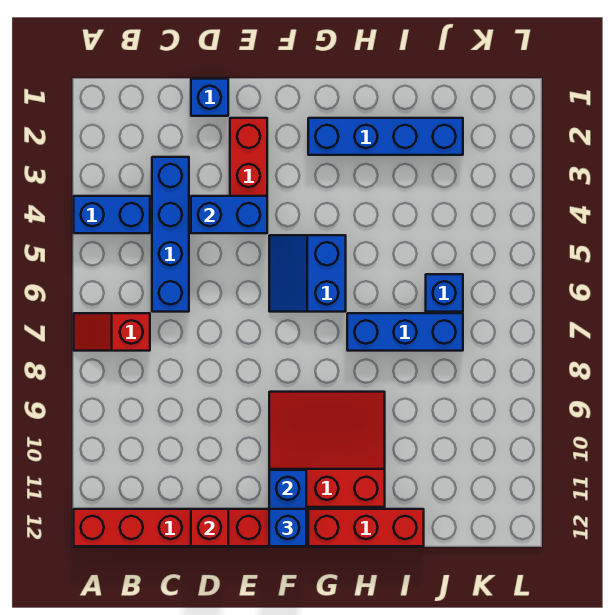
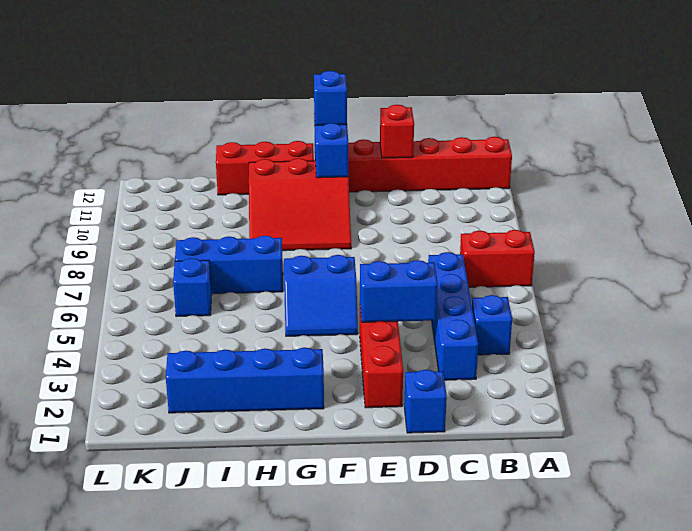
blue 1x2 brick [74,196,150,233] -> blue 1x1 brick [472,295,512,355]
red 1x2 slope [74,313,150,351] -> red 1x2 brick [460,230,535,287]
blue 2x2 slope [269,235,346,312] -> blue 2x2 slope turned to [284,255,358,336]

